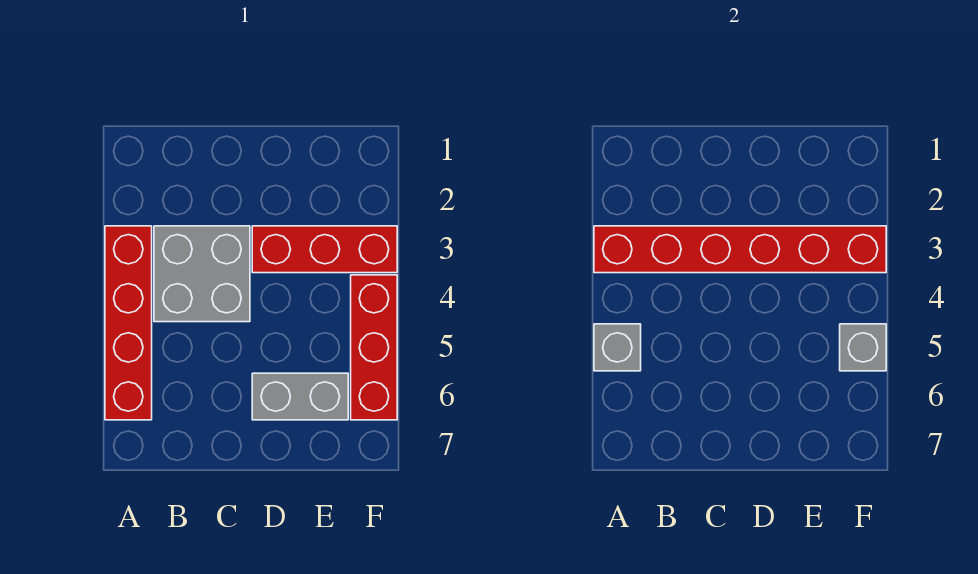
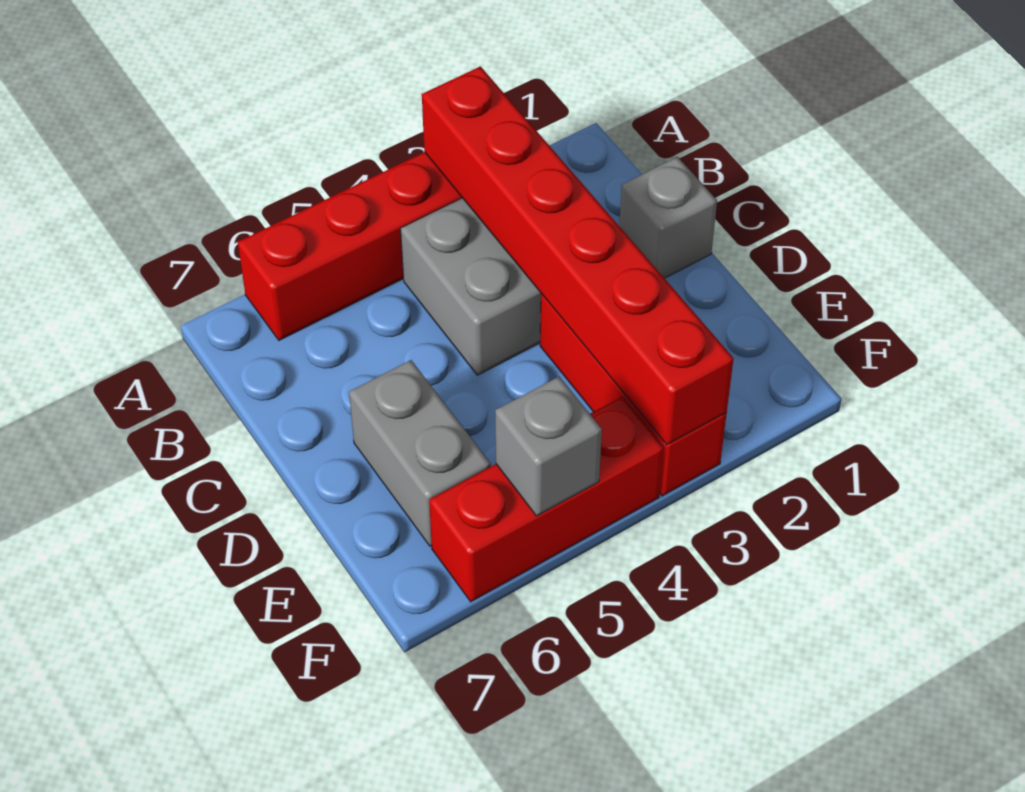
grey 1x1 brick [594,324,641,371] -> grey 1x1 brick moved to [619,157,717,278]

